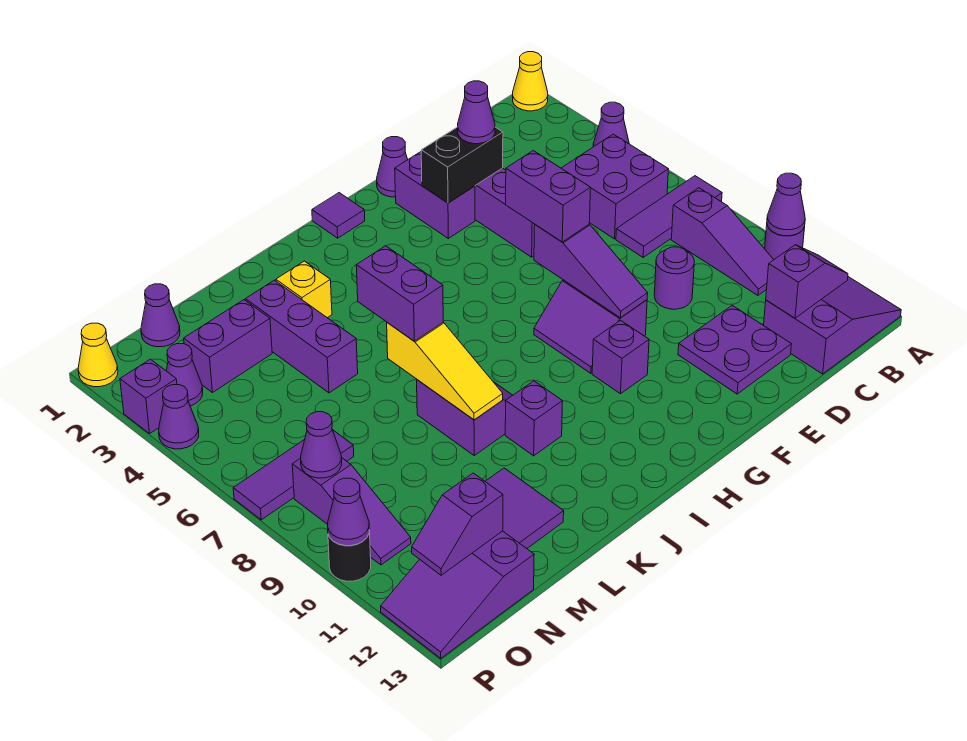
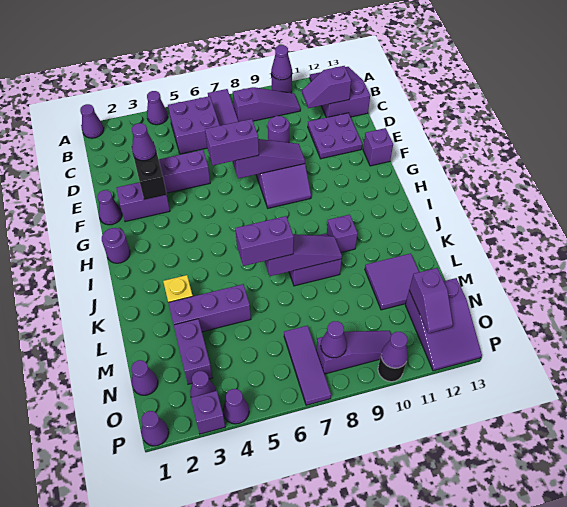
yellow 1x1 cone [513,52,548,111] -> purple 1x1 cone [80,104,104,138]
purple 1x2 slope [766,245,848,318] -> purple 1x2 slope turned to [302,66,351,108]
purple 1x1 brick [592,320,649,394] -> purple 1x1 brick moved to [363,128,393,166]
purple 1x1 tile [312,193,365,238] -> purple 1x1 round brick [102,228,130,263]
yellow 1x3 slope [387,322,503,420] -> purple 1x3 slope [265,234,342,276]
yellow 1x1 cone [78,323,118,387] -> purple 1x1 cone [141,411,169,446]

